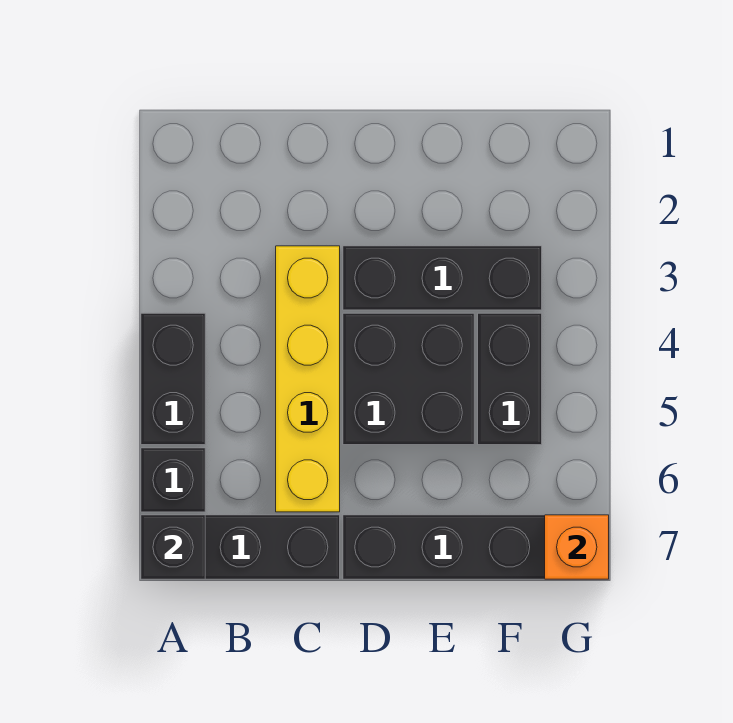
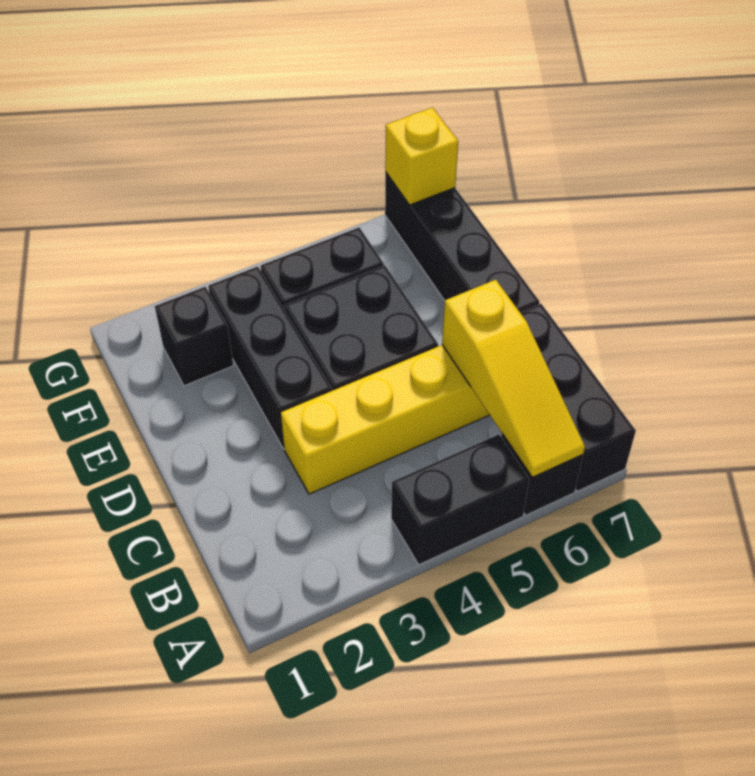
none -> yellow 1x3 slope [442,280,585,477]
black 1x1 brick [141,515,205,579] -> black 1x1 brick moved to [155,287,233,386]
orange 1x1 brick [545,515,609,579] -> yellow 1x1 brick [385,108,458,205]

